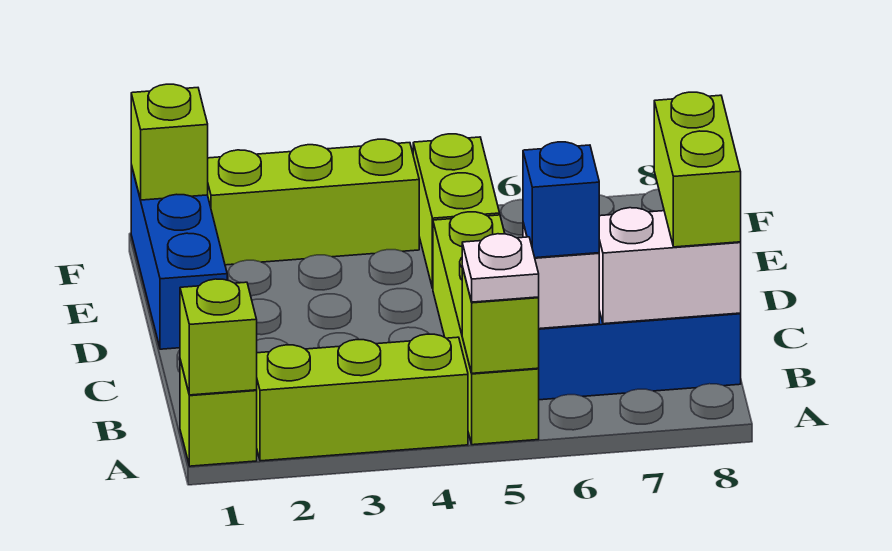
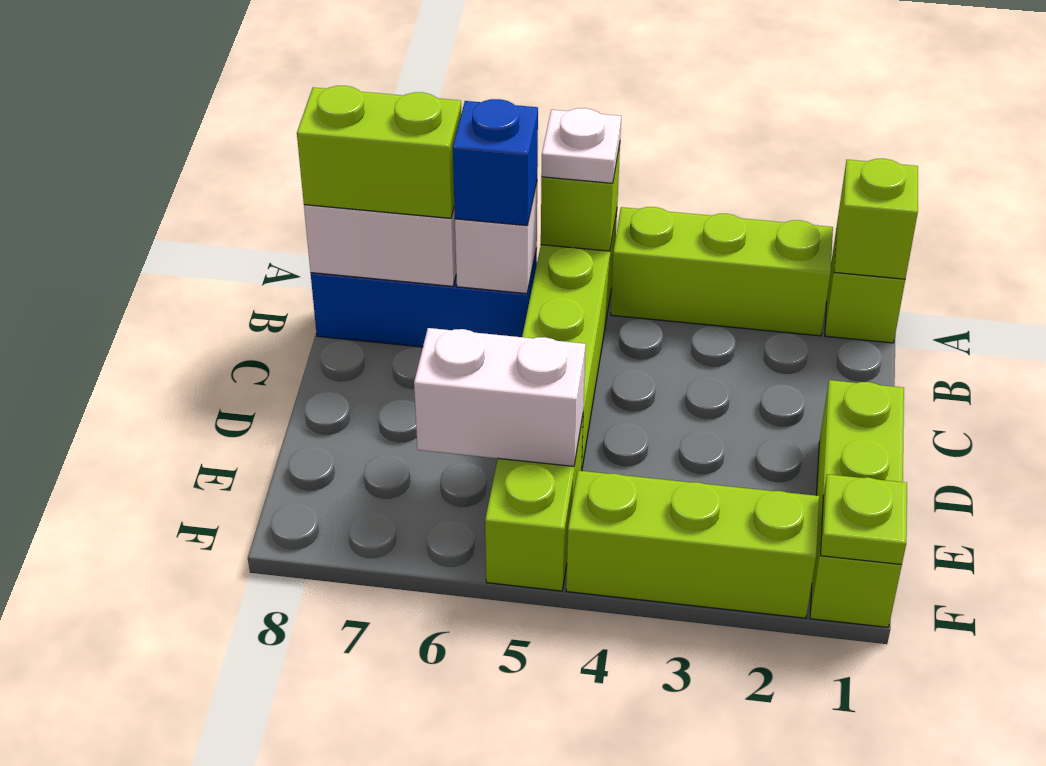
lime 1x2 brick [654,92,741,247] -> lime 1x2 brick turned to [297,86,461,218]
blue 1x3 brick [131,165,227,349] -> lime 1x3 brick [810,380,904,627]
none -> white 1x2 brick [414,328,586,466]
lime 1x1 brick [131,84,208,200] -> lime 1x1 plate [821,474,907,565]

